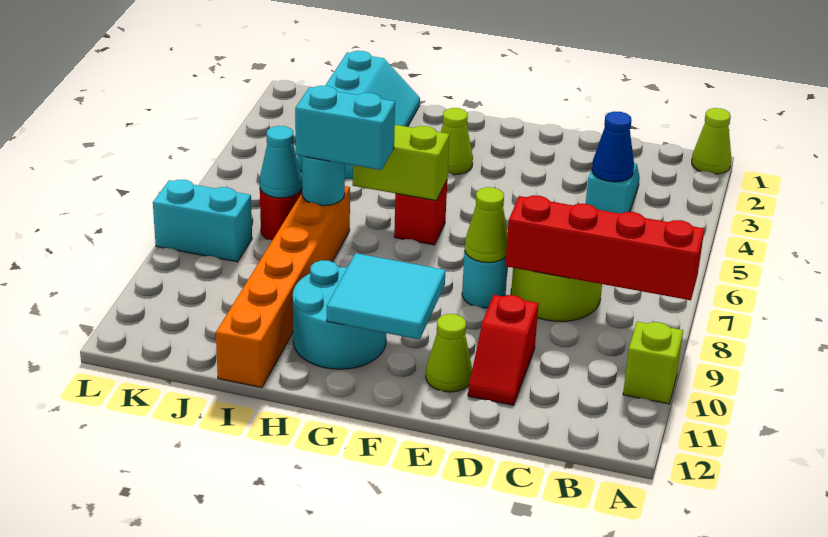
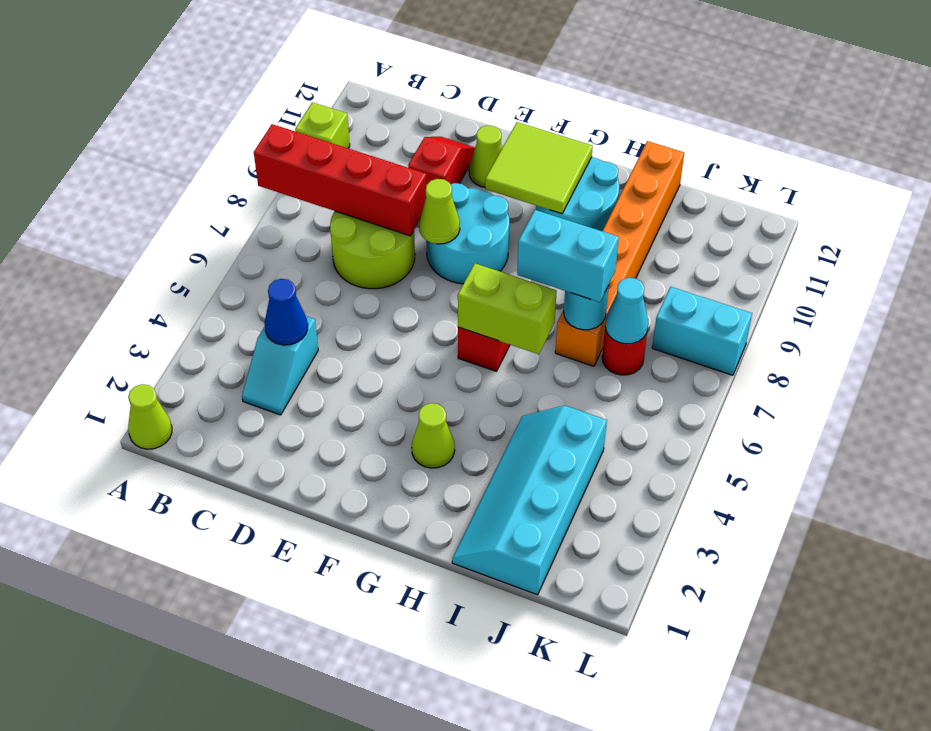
cyan 1x1 round brick [462,251,508,308] -> cyan 2x2 round brick [426,183,509,284]
cyan 2x2 tile [327,253,446,339] -> lime 2x2 tile [485,122,593,214]

